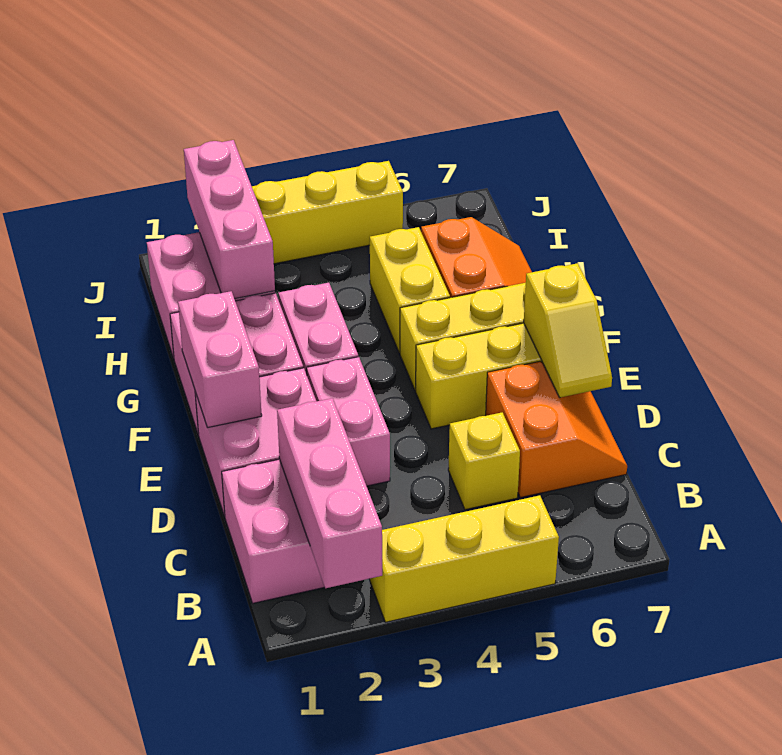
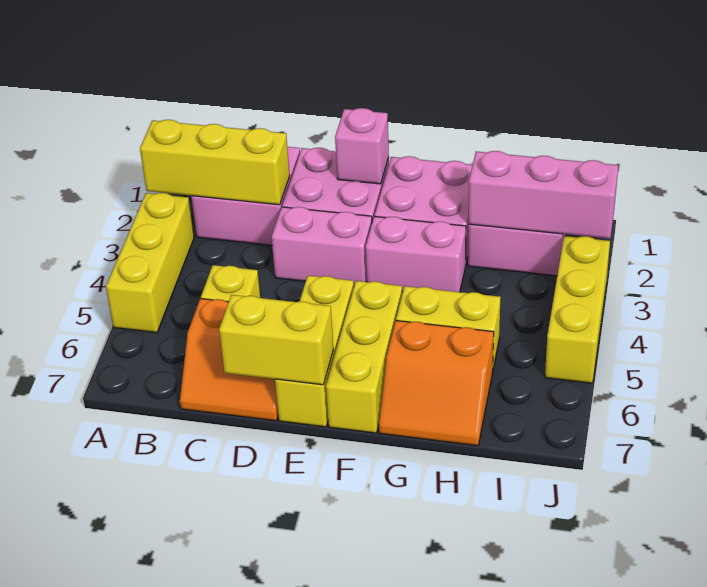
pink 1x3 brick [277,398,382,588] -> yellow 1x3 brick [140,120,290,205]
yellow 1x2 slope [524,263,612,397] -> yellow 1x2 brick [219,295,333,385]
pink 1x2 brick [178,291,262,428] -> pink 1x1 brick [335,108,389,184]

